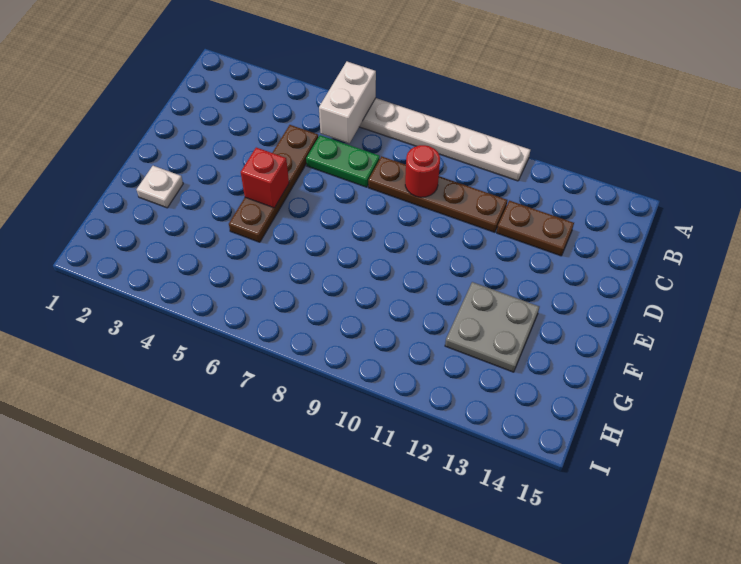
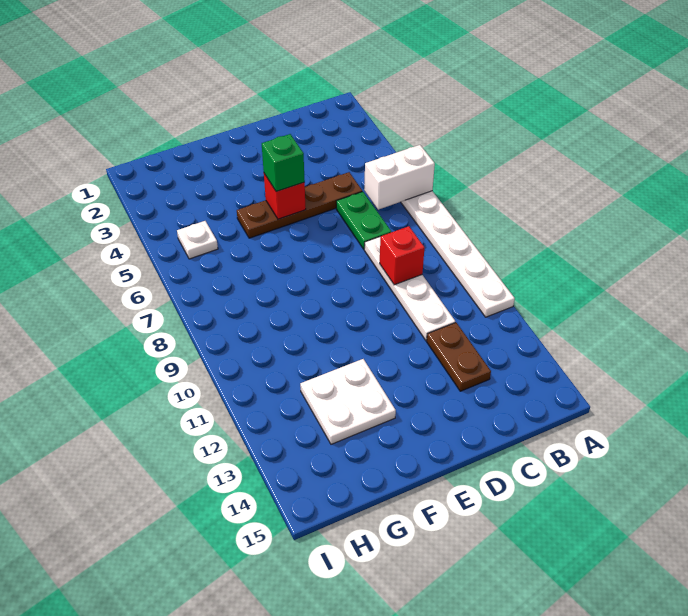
brown 1x4 plate [368,156,507,232] -> white 1x4 plate [364,237,455,341]
red 1x1 round brick [405,145,440,197] -> red 1x1 brick [380,226,425,285]
none -> green 1x1 brick [262,134,305,192]
white 1x1 plate [137,166,183,208] -> white 1x1 plate moved to [177,221,218,259]
grey 2x2 plate [445,282,539,372] -> white 2x2 plate [300,359,396,444]

